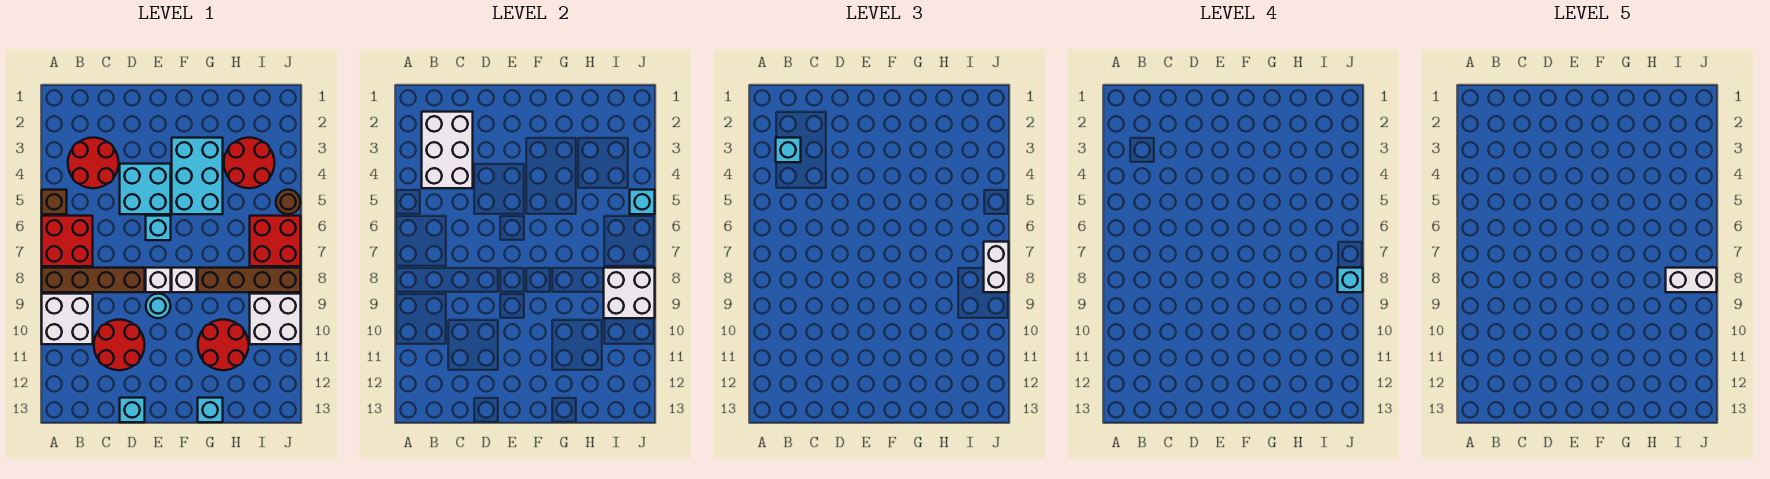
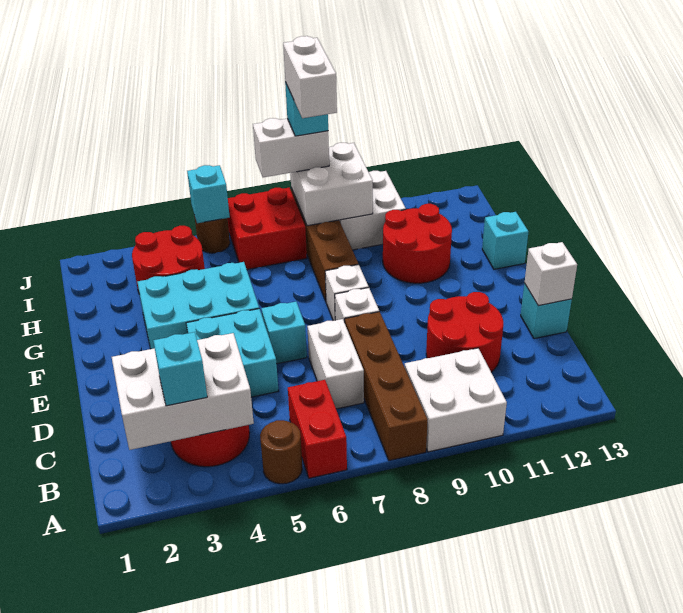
brown 1x1 brick [42,190,67,214] -> brown 1x1 round brick [260,420,302,484]
red 2x2 brick [42,216,93,266] -> red 1x2 brick [288,380,347,478]
none -> white 1x2 brick [307,319,364,409]
none -> white 1x1 brick [525,242,577,306]
cyan 1x1 round brick [146,294,170,318] -> none

